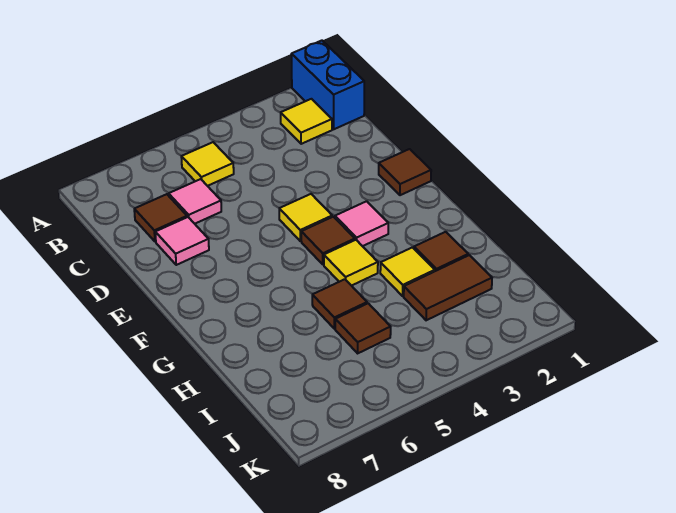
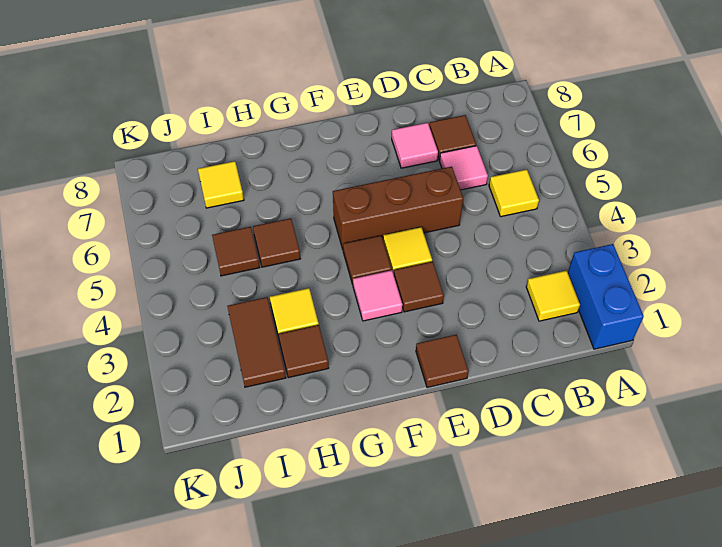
blue 1x2 brick [291,41,364,129] -> blue 1x2 brick turned to [568,244,644,349]
none -> brown 1x3 brick [333,167,463,249]
none -> brown 1x1 tile [394,261,444,312]
yellow 1x1 tile [324,240,378,286] -> yellow 1x1 tile moved to [198,161,244,208]

